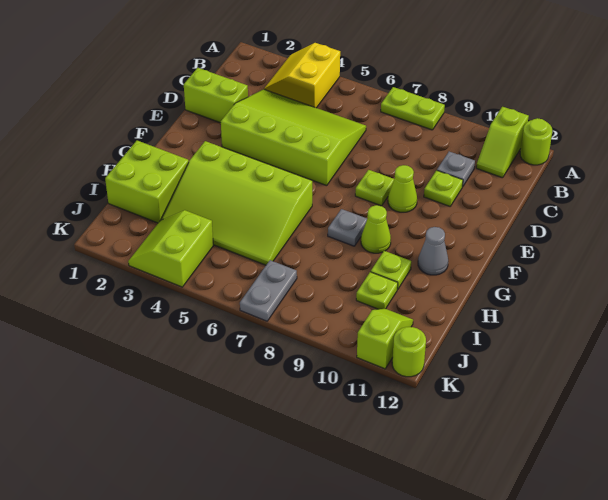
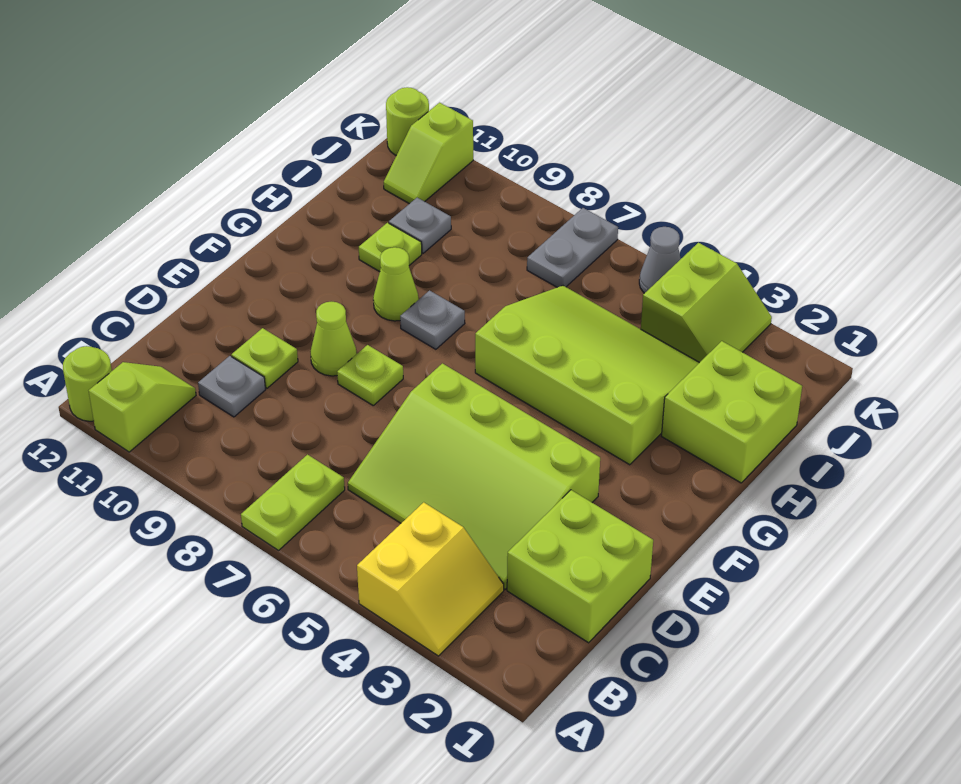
lime 1x2 plate [381,87,445,130] -> lime 1x2 plate turned to [241,455,345,550]
lime 1x2 brick [184,68,248,123] -> lime 2x2 brick [507,490,653,643]
grey 1x1 cone [418,227,448,275] -> grey 1x1 cone moved to [639,227,681,293]
lime 1x1 plate [356,272,398,309] -> grey 1x1 plate [389,198,451,253]

